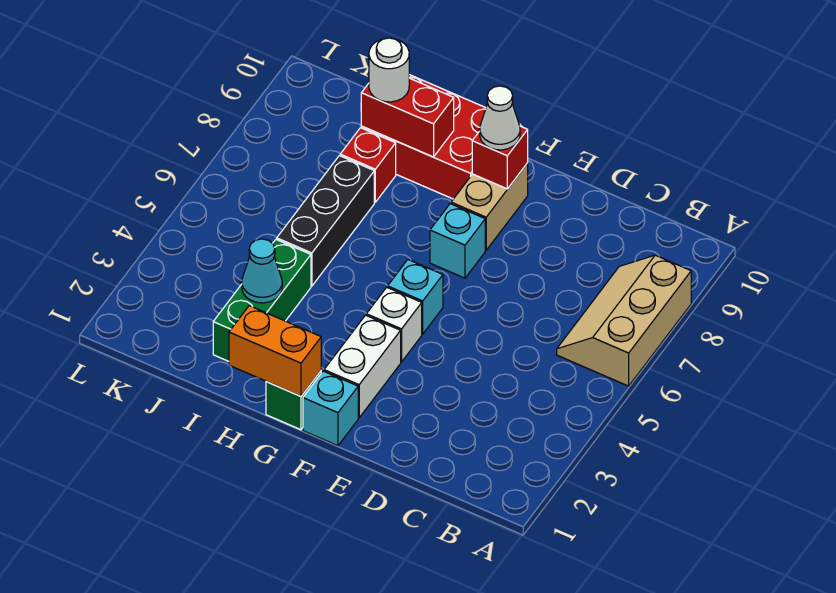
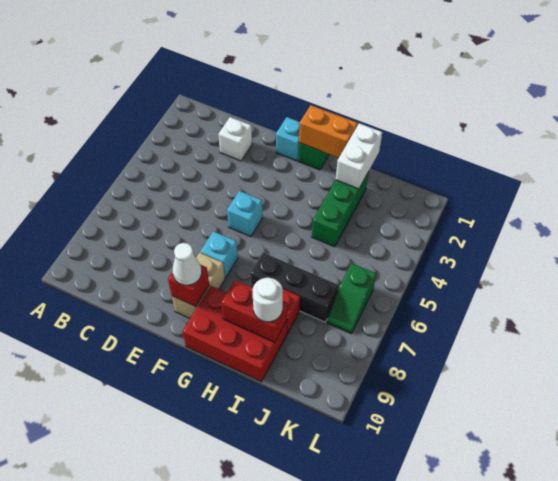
tan 2x3 slope [557,255,691,386] -> none
white 1x2 brick [324,315,401,418] -> white 1x2 brick moved to [336,123,382,189]
white 1x1 brick [366,287,422,362] -> white 1x1 brick moved to [218,117,252,161]
cyan 1x1 cone [242,239,282,303] -> none
black 1x3 brick [277,156,374,286] -> black 1x3 brick turned to [250,253,339,322]
none -> green 1x2 slope [327,263,376,333]

